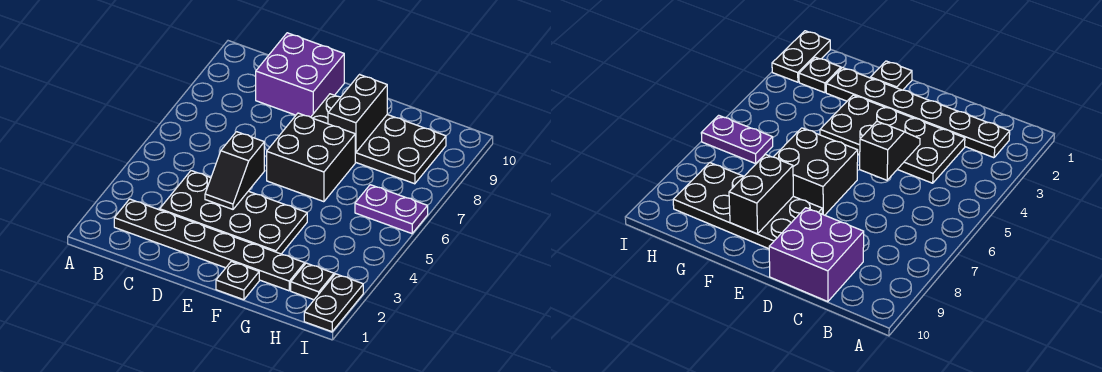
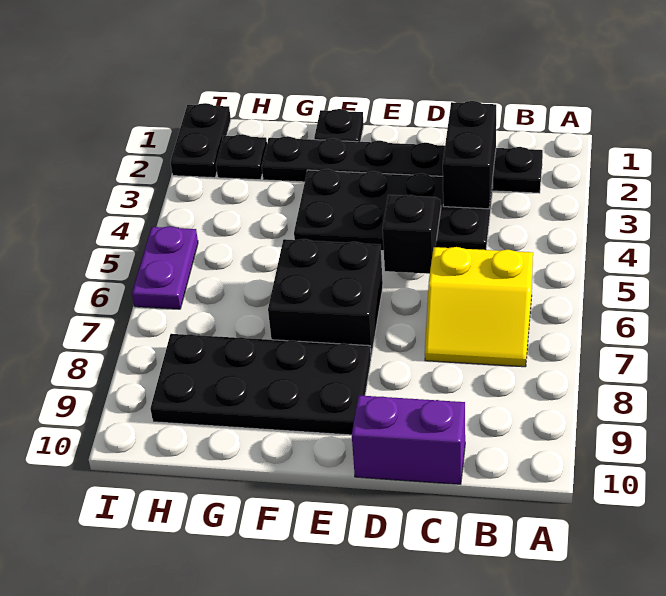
none -> yellow 2x2 slope [425,247,533,367]
purple 2x2 brick [256,33,344,117] -> purple 1x2 brick [352,395,465,484]
black 1x2 brick [328,75,387,152] -> black 1x2 brick moved to [443,101,496,209]
purple 1x2 plate [355,185,428,234] -> purple 1x2 plate turned to [132,226,198,309]

